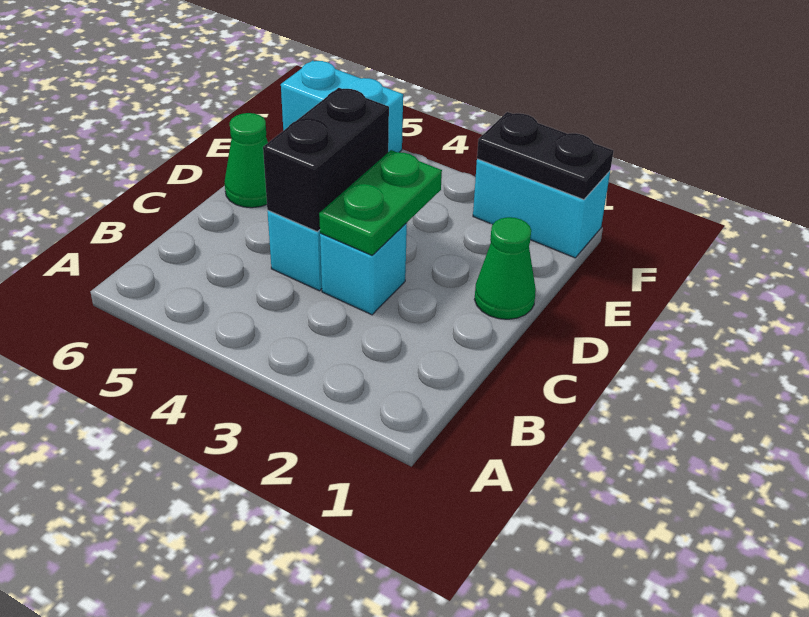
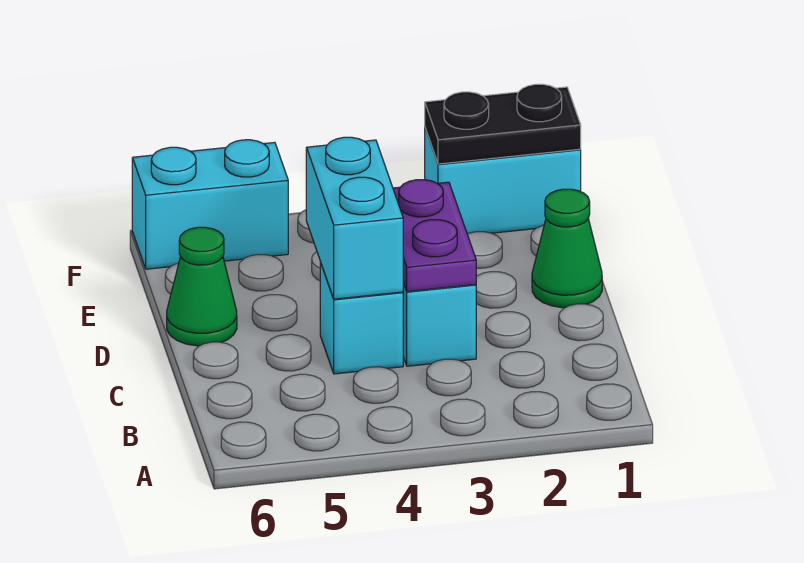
green 1x2 plate [319,150,442,255] -> purple 1x2 plate [393,180,476,292]
black 1x2 brick [263,88,389,232] -> cyan 1x2 brick [306,137,403,299]

